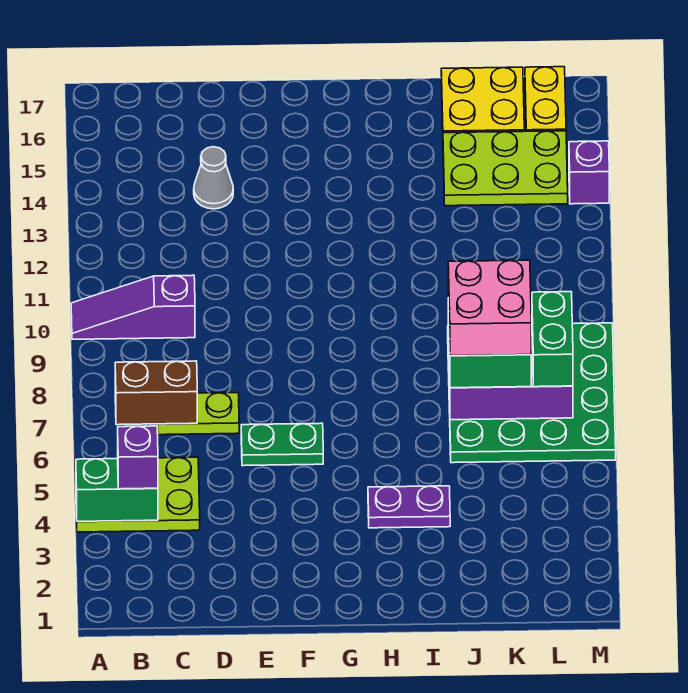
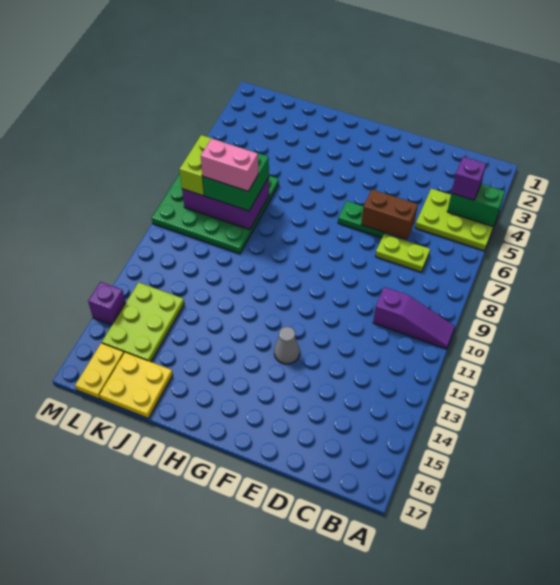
brown 1x2 brick [115,361,197,425] -> brown 1x2 brick moved to [361,189,418,240]
grey 1x1 cone [194,147,233,209] -> grey 1x1 cone moved to [274,327,300,364]
purple 1x2 plate [368,486,450,528] -> none
pink 2x2 brick [448,260,531,356] -> pink 1x2 brick [201,139,258,191]
lime 2x3 plate [443,131,568,206] -> lime 2x3 plate turned to [102,282,184,362]
green 1x2 brick [532,292,573,387] -> lime 1x2 brick [180,135,212,196]

